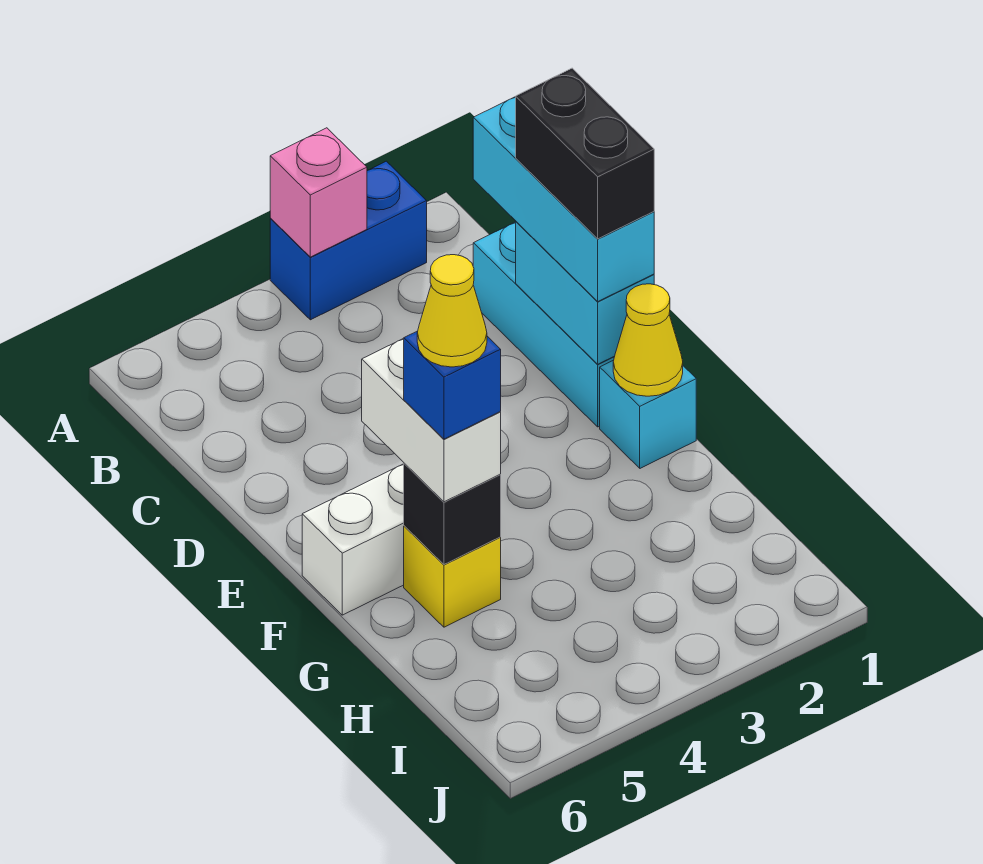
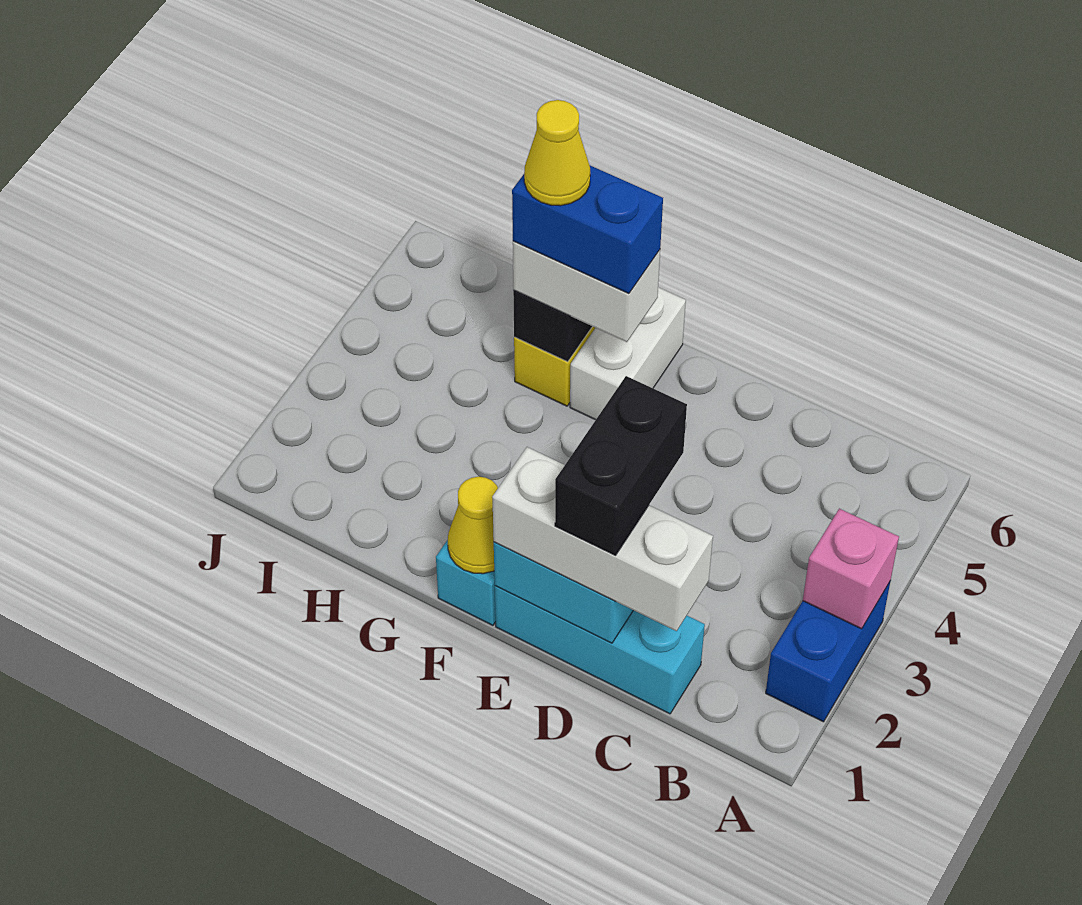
cyan 1x3 brick [473,97,654,301] -> white 1x3 brick [492,447,713,631]
black 1x2 brick [516,68,654,239] -> black 1x2 brick turned to [555,376,687,555]
blue 1x1 brick [404,331,501,439] -> blue 1x2 brick [512,166,663,294]

